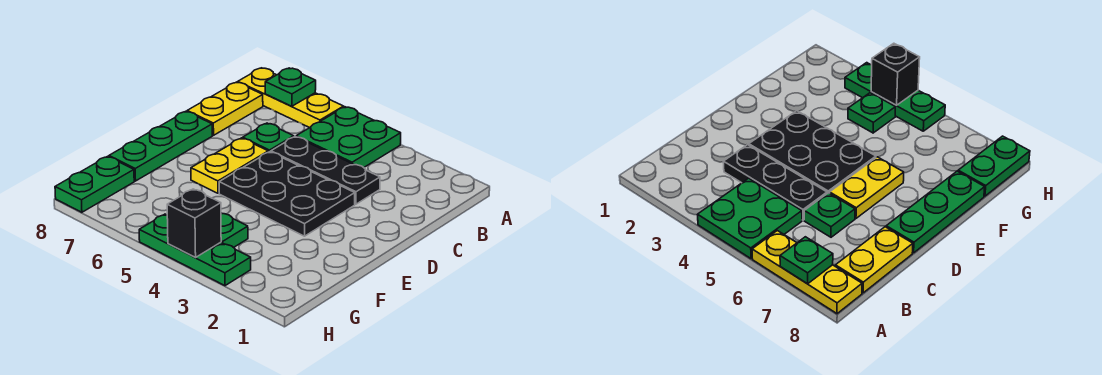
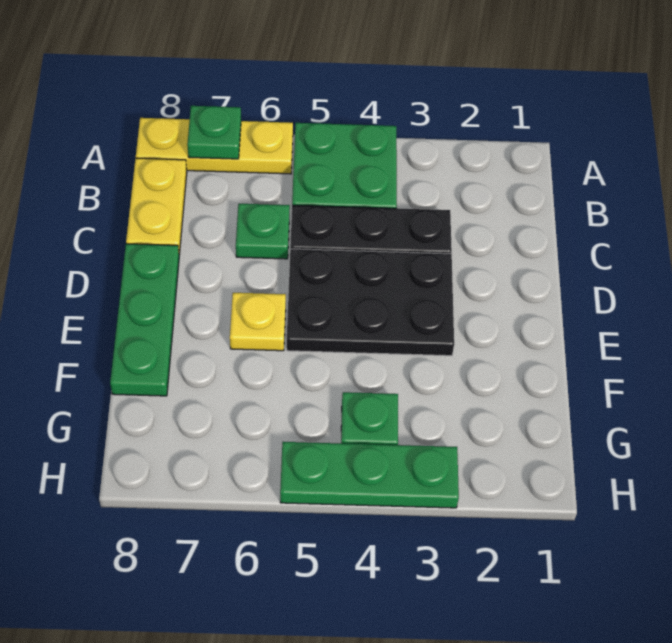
yellow 1x2 plate [191,138,268,193] -> yellow 1x1 plate [230,293,286,351]
green 1x2 plate [55,156,134,212] -> none
black 1x1 brick [167,189,221,257] -> none

